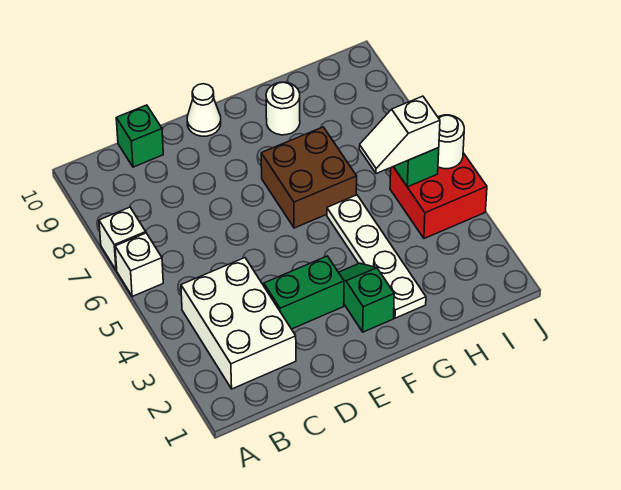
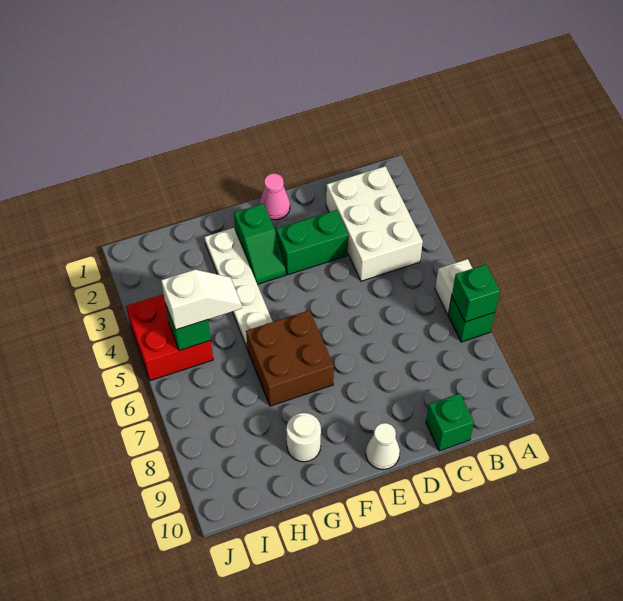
white 1x1 brick [99,207,146,270] -> green 1x1 brick [448,297,495,342]
none -> green 1x1 brick [452,264,500,322]
none -> pink 1x1 cone [260,173,290,220]
white 1x1 round brick [438,115,464,169] -> none

